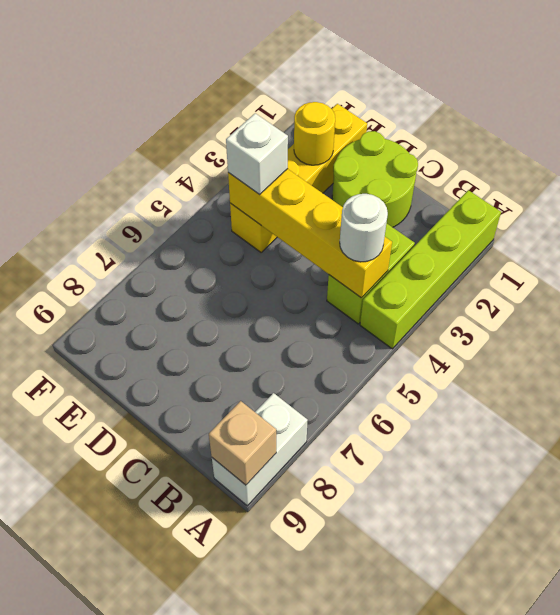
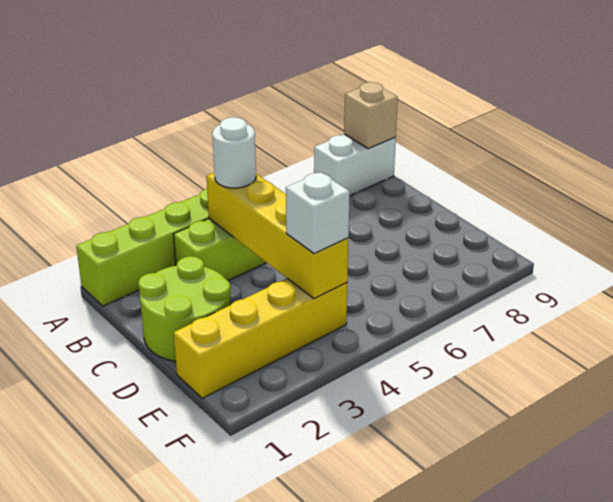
yellow 1x1 round brick [294,102,335,165] -> none

